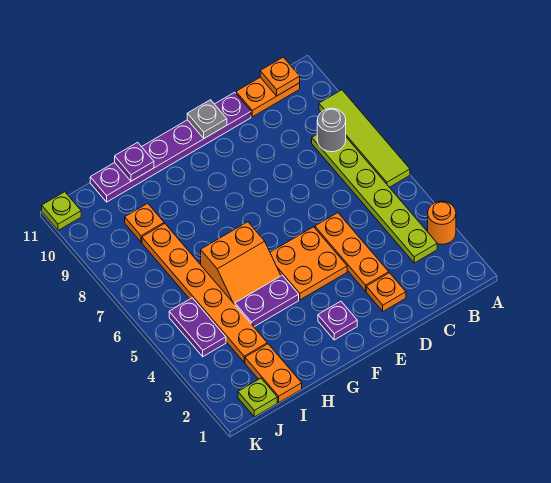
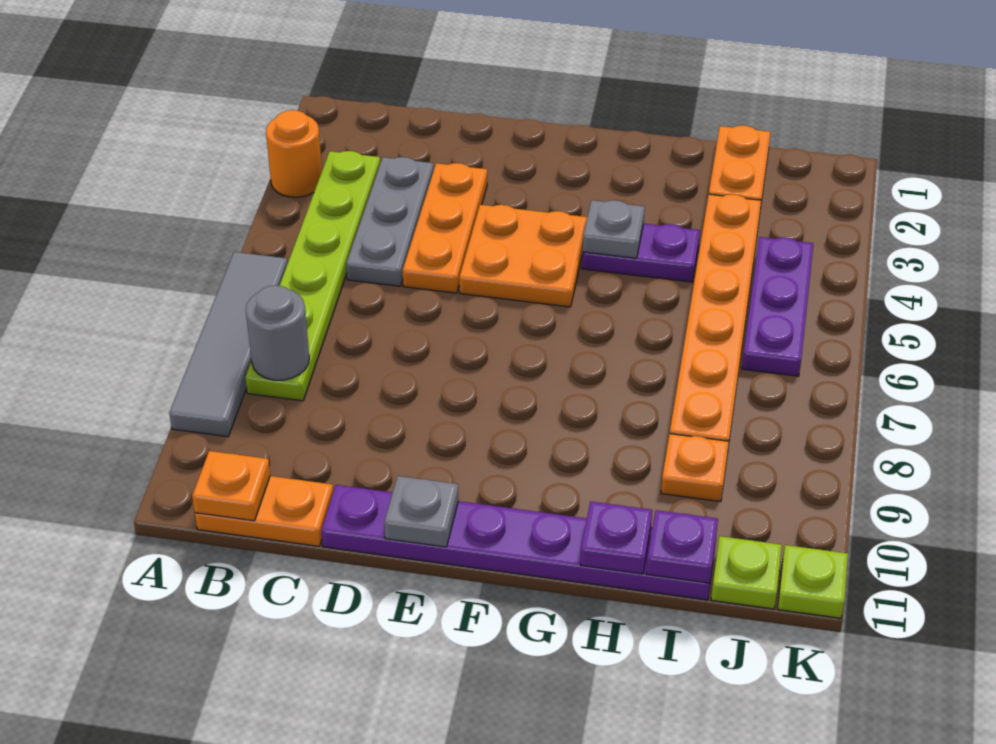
lime 1x4 tile [319,90,410,187] -> grey 1x4 tile [169,252,287,437]
none -> grey 1x3 plate [346,157,434,286]
orange 1x1 plate [366,273,406,311] -> none
purple 1x1 plate [318,301,357,340] -> purple 1x1 plate moved to [646,510,718,583]
none -> grey 1x1 plate [583,200,645,258]
orange 2x2 slope [201,222,281,304] -> none
lime 1x1 plate [238,378,277,417] -> lime 1x1 plate moved to [711,536,782,609]
purple 1x2 plate [169,298,226,357] -> purple 1x3 plate [742,237,813,376]

